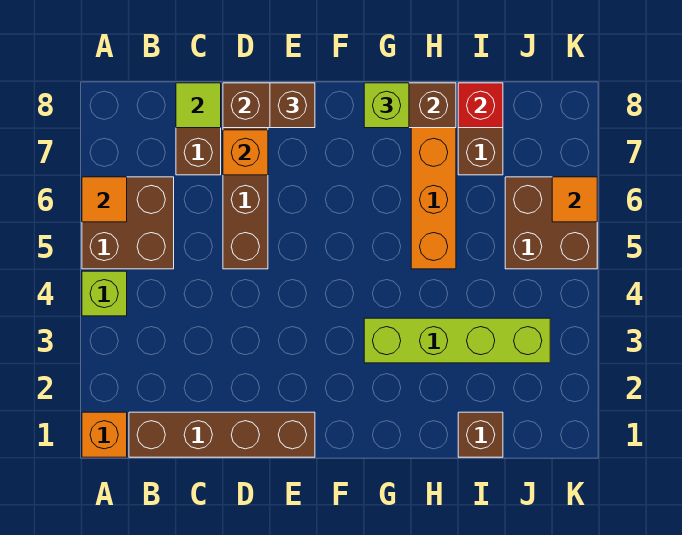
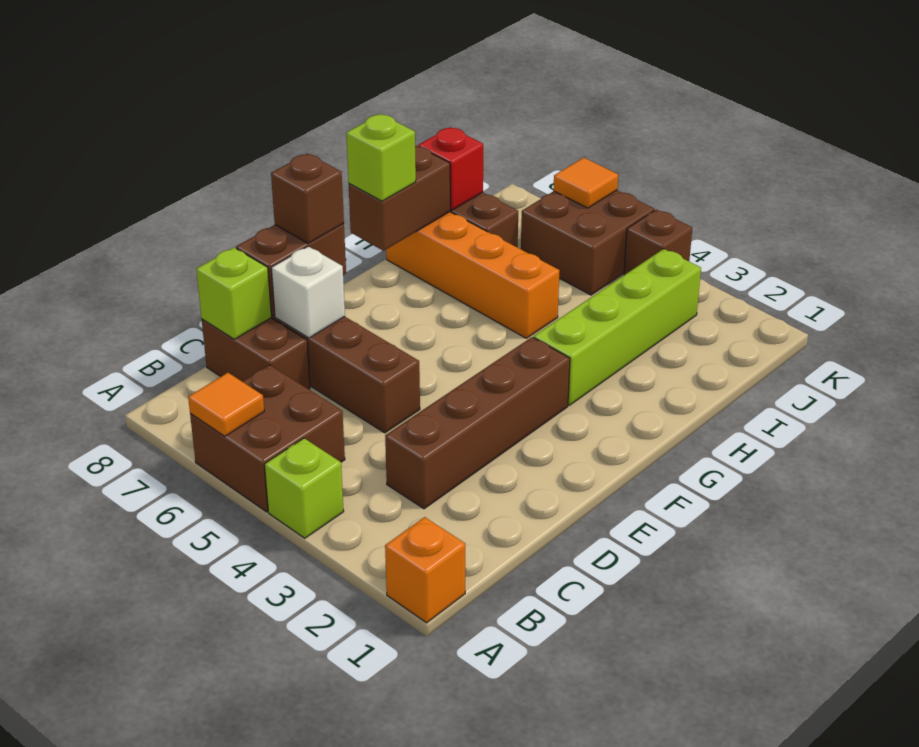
brown 1x4 brick [129,412,315,457] -> brown 1x4 brick moved to [385,337,570,509]
lime 1x1 tile [176,83,221,128] -> lime 1x1 brick [196,248,272,339]
orange 1x1 brick [223,130,268,175] -> white 1x1 brick [271,246,345,338]
brown 1x1 brick [458,412,503,457] -> brown 1x1 brick moved to [624,210,692,275]

